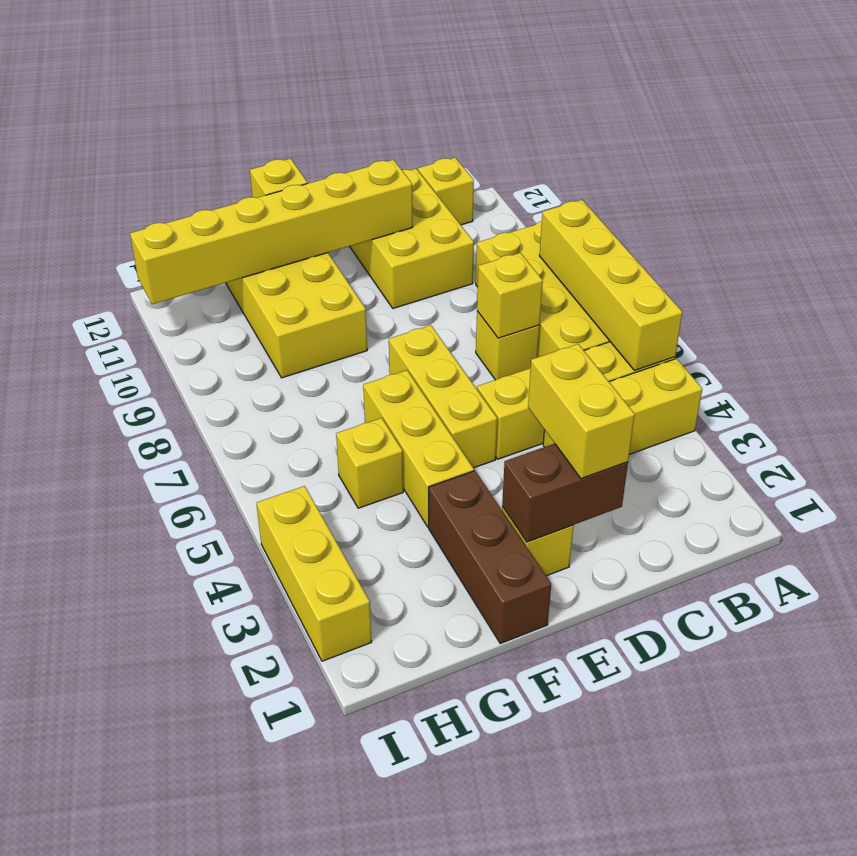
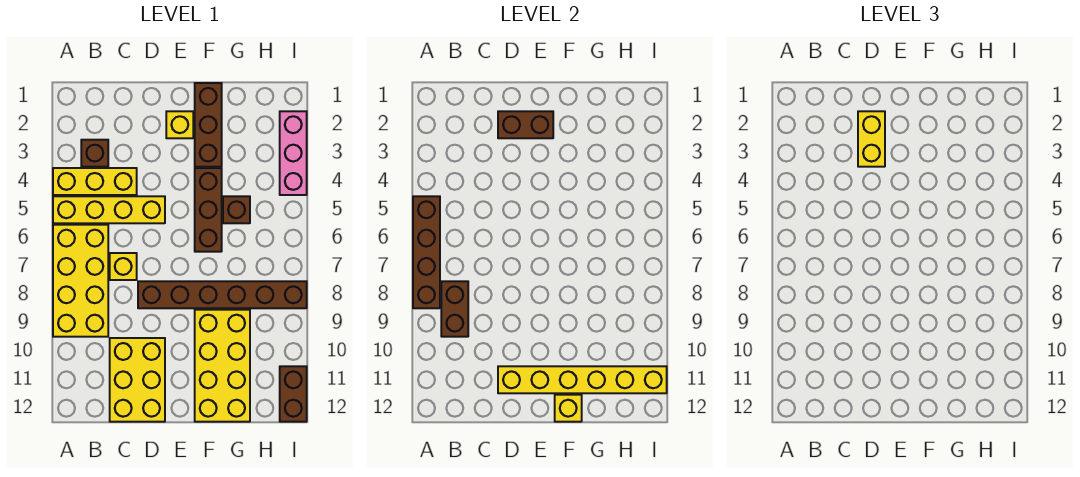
yellow 1x4 brick [540,200,682,370] -> brown 1x4 brick [413,196,440,308]
none -> brown 1x1 brick [81,140,108,167]
none -> brown 1x2 brick [441,281,468,337]
yellow 1x1 brick [418,158,474,225] -> none
yellow 1x1 brick [477,253,543,338] -> none
none -> brown 1x6 brick [138,281,307,308]
yellow 1x3 brick [389,325,497,468] -> none
yellow 1x3 brick [363,370,474,527] -> brown 1x3 brick [195,168,222,252]
yellow 1x1 brick [336,418,403,508] -> brown 1x1 brick [223,196,250,223]
yellow 1x3 brick [256,486,372,661] -> pink 1x3 brick [280,111,307,195]
none -> brown 1x2 brick [280,366,307,422]

